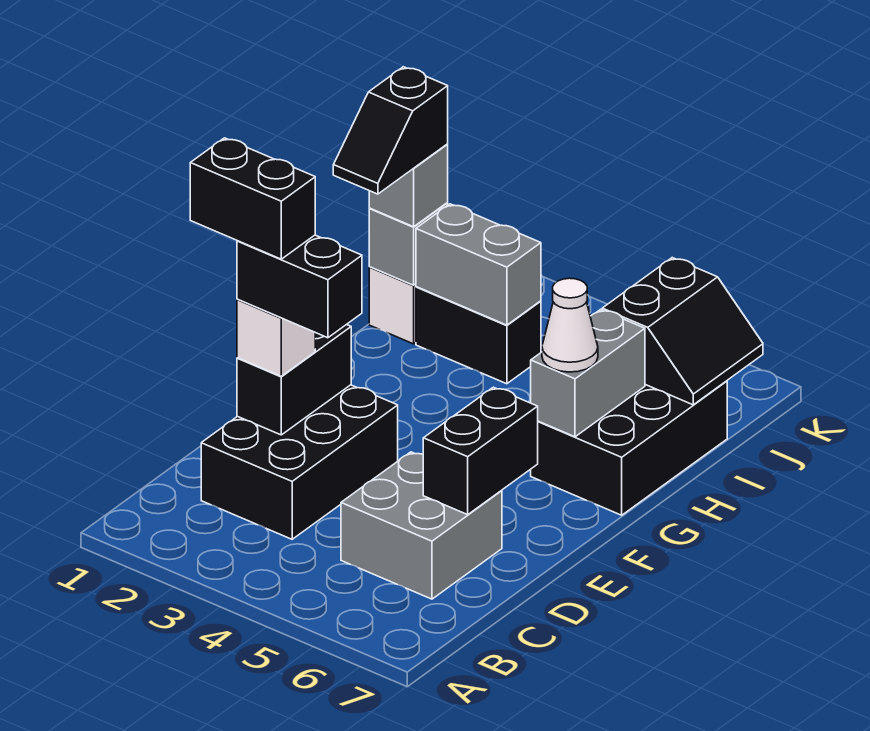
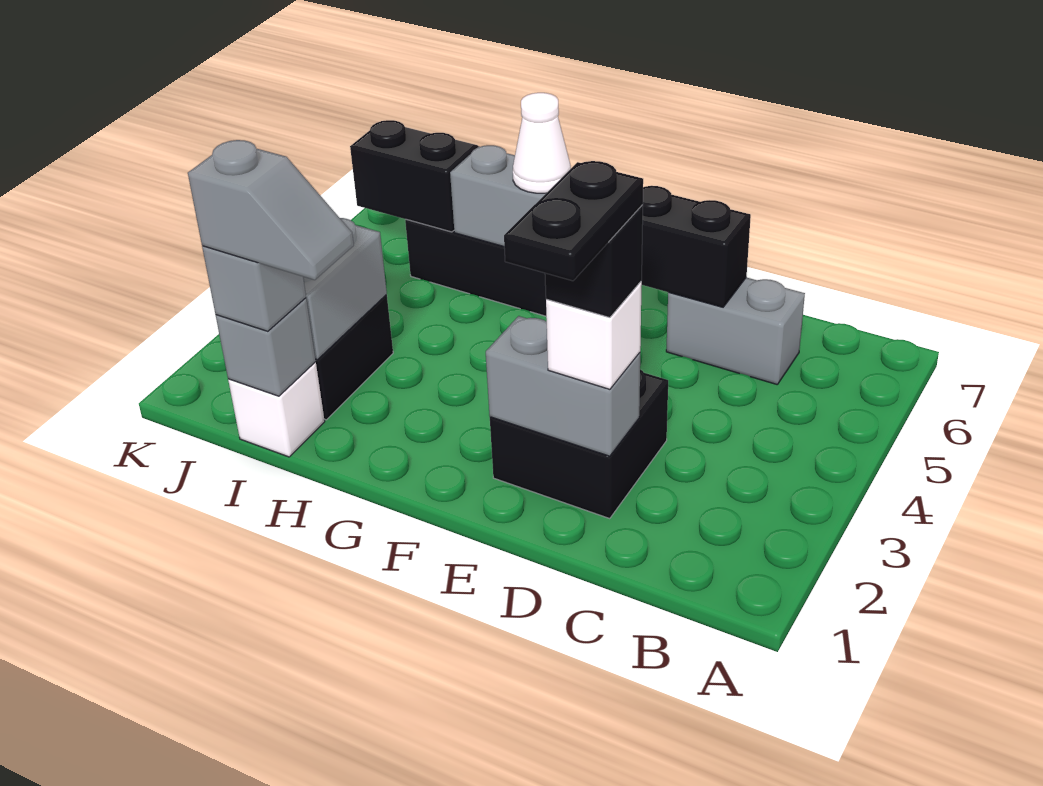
black 2x3 brick [201,385,398,539] -> black 2x2 brick [490,369,668,518]
grey 2x2 brick [341,452,502,599] -> grey 1x2 brick [666,278,805,385]
black 1x2 brick [190,138,315,259] -> black 1x2 plate [504,161,643,281]
black 1x2 brick [237,325,351,435] -> grey 1x2 brick [486,316,640,456]
black 1x2 brick [237,235,362,338] -> black 1x1 brick [545,205,643,318]
black 1x2 slope [333,67,448,194] -> grey 1x2 slope [188,140,354,280]

